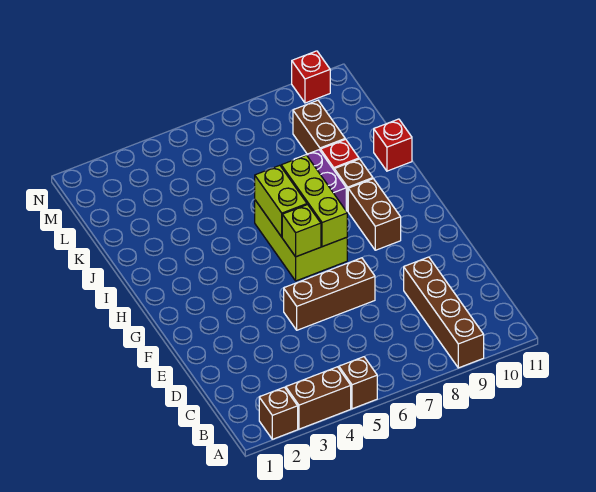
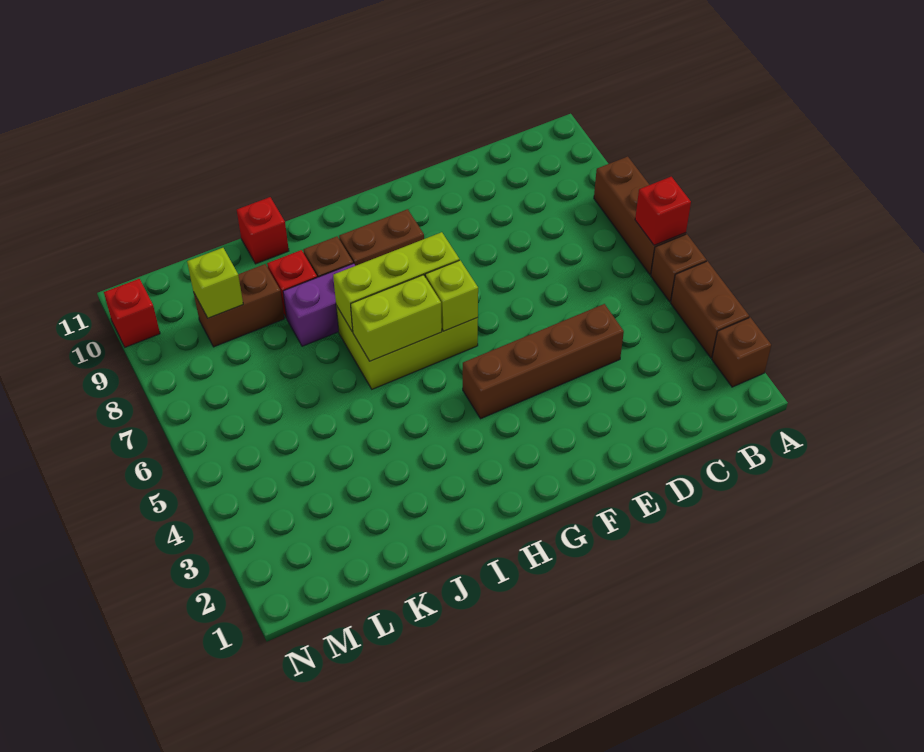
none -> red 1x1 brick [635,177,691,245]
brown 1x4 brick [404,257,484,368] -> brown 1x4 brick moved to [463,304,624,419]
brown 1x3 brick [284,258,375,330] -> brown 1x3 brick moved to [594,157,686,275]
none -> lime 1x1 brick [187,248,243,318]

